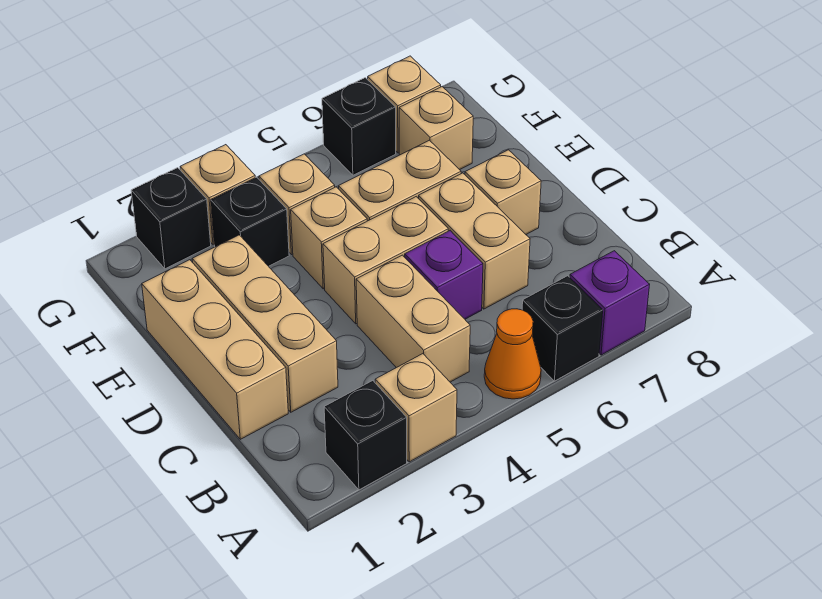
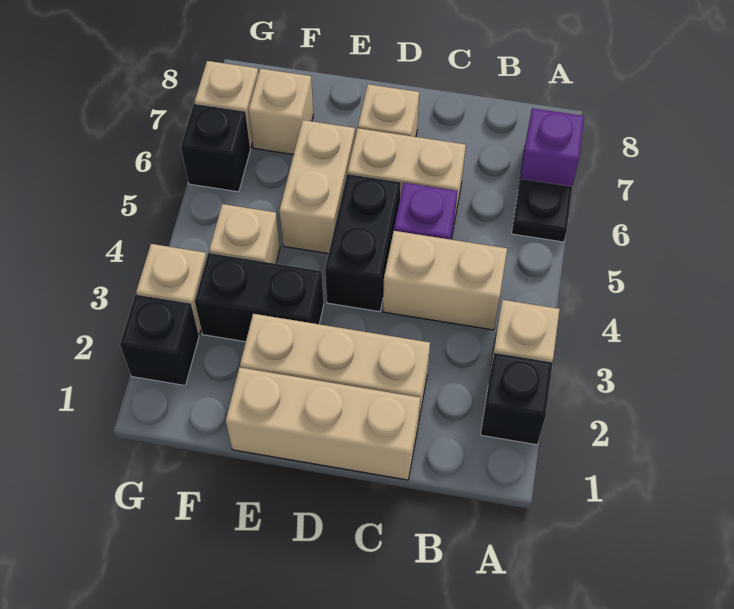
orange 1x1 cone [484,309,541,399] -> none
black 1x1 brick [522,276,603,381] -> black 1x1 plate [512,179,572,242]
tan 1x2 brick [323,197,448,324] -> black 1x2 brick [325,174,401,312]
tan 1x1 brick [291,187,367,289] -> none
black 1x1 brick [211,177,289,266] -> black 1x2 brick [195,253,324,342]

